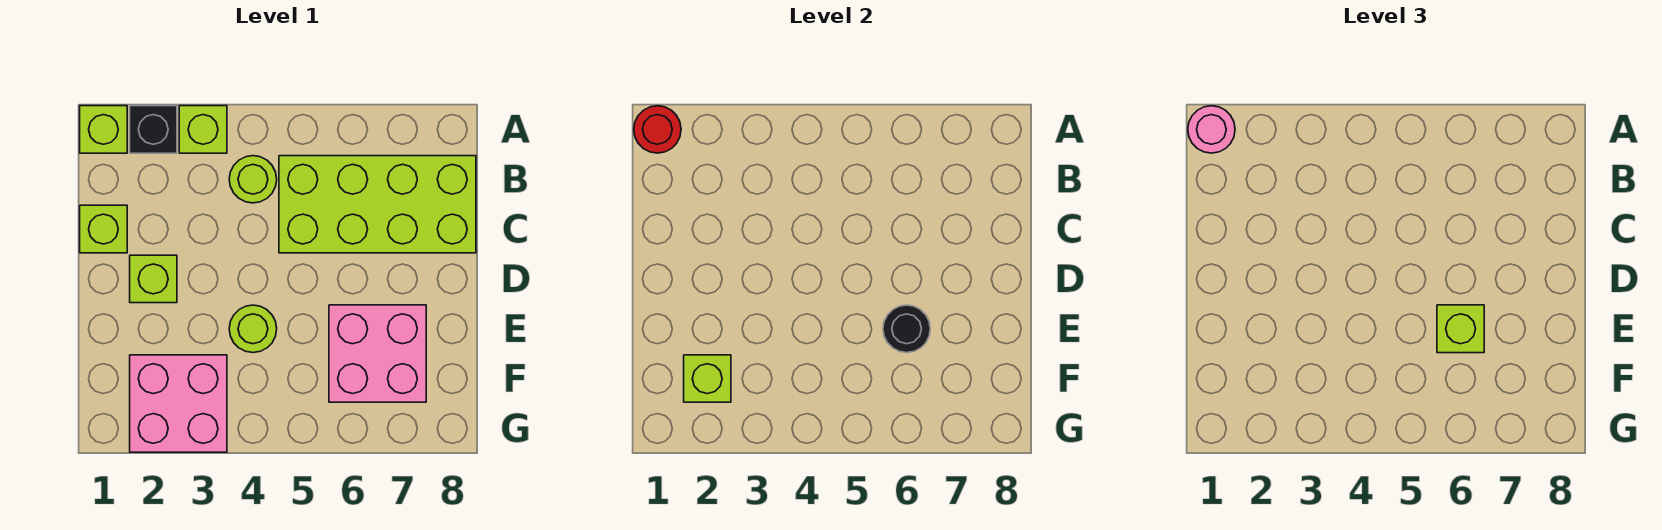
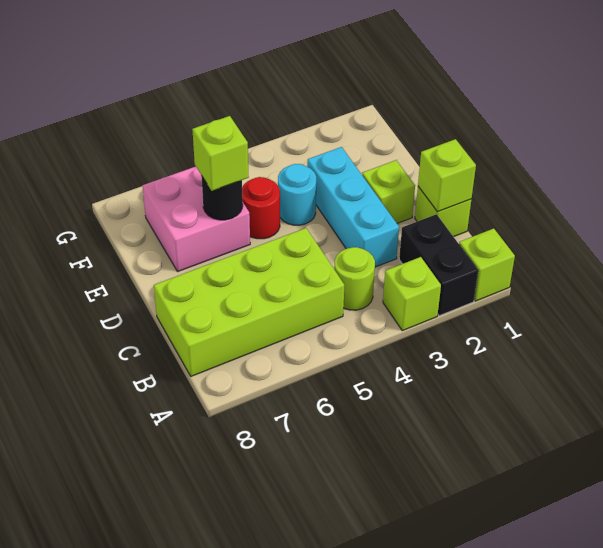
red 1x1 round brick [634,106,681,153] -> red 1x1 round brick moved to [242,177,280,239]
pink 1x1 round brick [1188,106,1235,153] -> none
black 1x1 brick [130,106,177,153] -> black 1x2 brick [399,214,478,316]
none -> cyan 1x3 brick [307,147,399,267]
lime 1x1 round brick [229,305,277,353] -> cyan 1x1 round brick [278,164,316,225]
pink 2x2 brick [130,355,227,452] -> none
lime 1x1 brick [684,355,731,402] -> lime 1x1 brick moved to [418,139,476,212]

